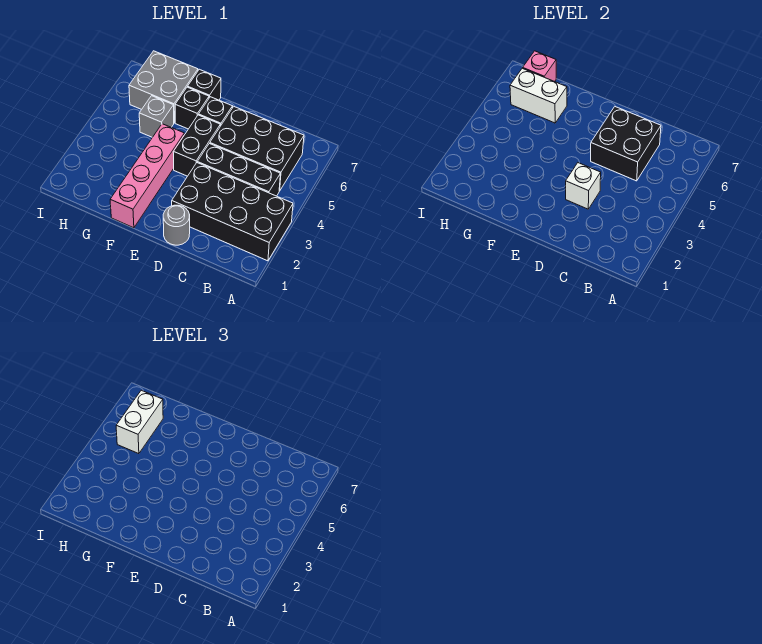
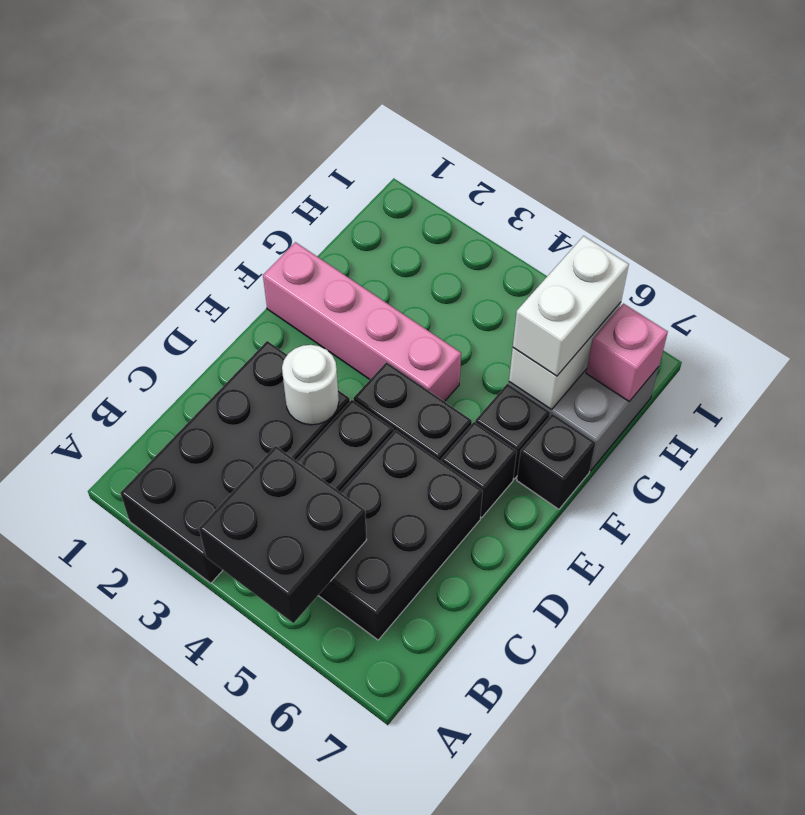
black 2x2 brick [591,107,661,181] -> black 2x2 brick moved to [199,446,367,623]
grey 1x1 round brick [163,205,190,245] -> none
white 1x1 brick [566,163,601,209] -> white 1x1 round brick [282,345,339,425]
grey 1x1 brick [139,96,174,137] -> none
white 1x2 brick [116,390,163,454] -> white 1x2 brick turned to [513,236,629,376]

